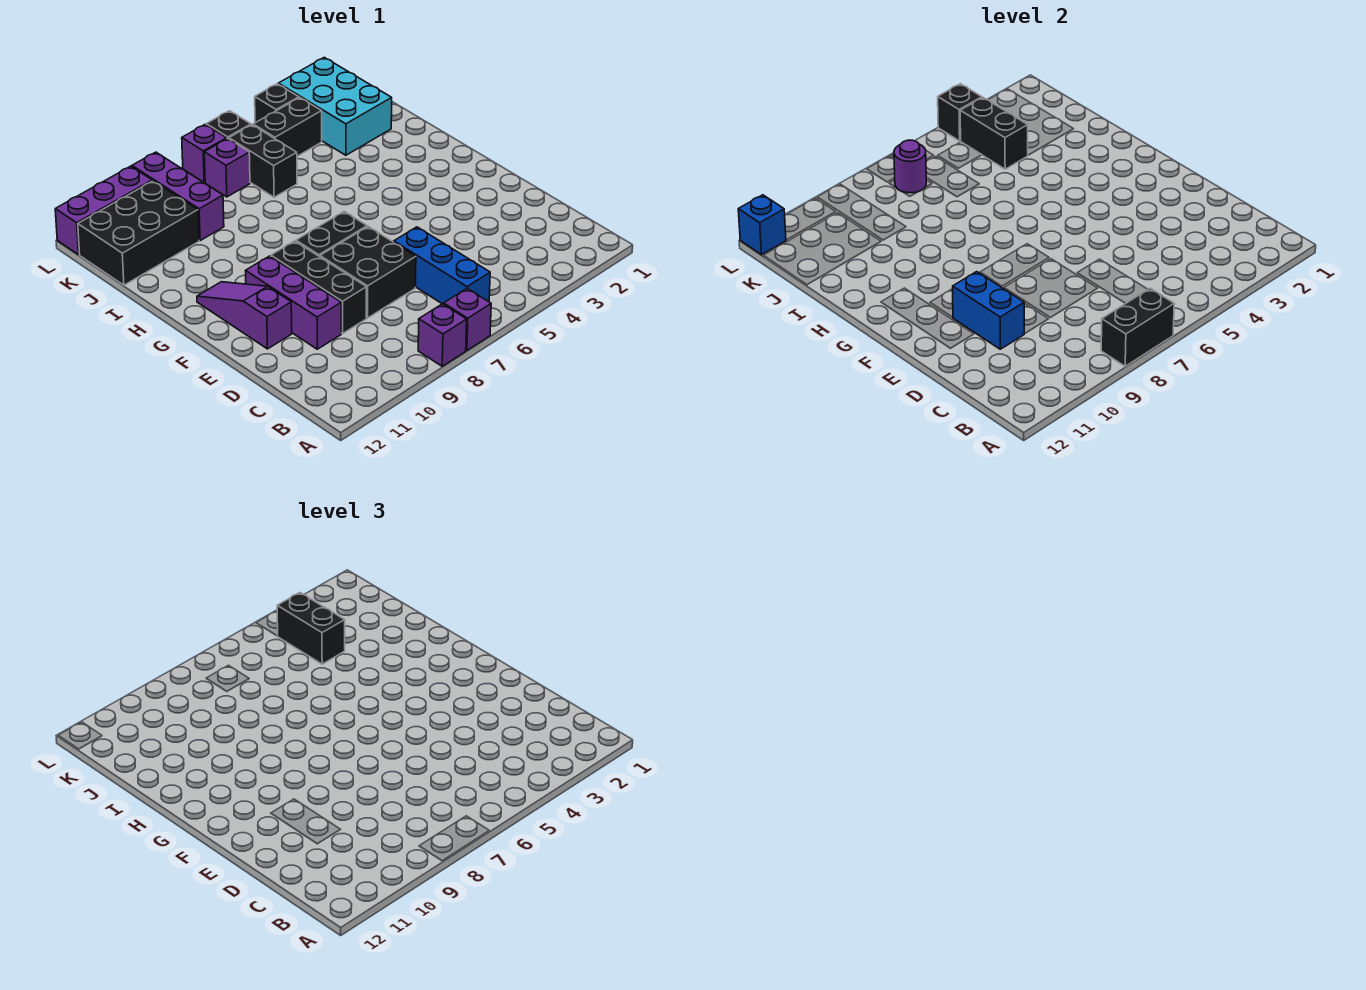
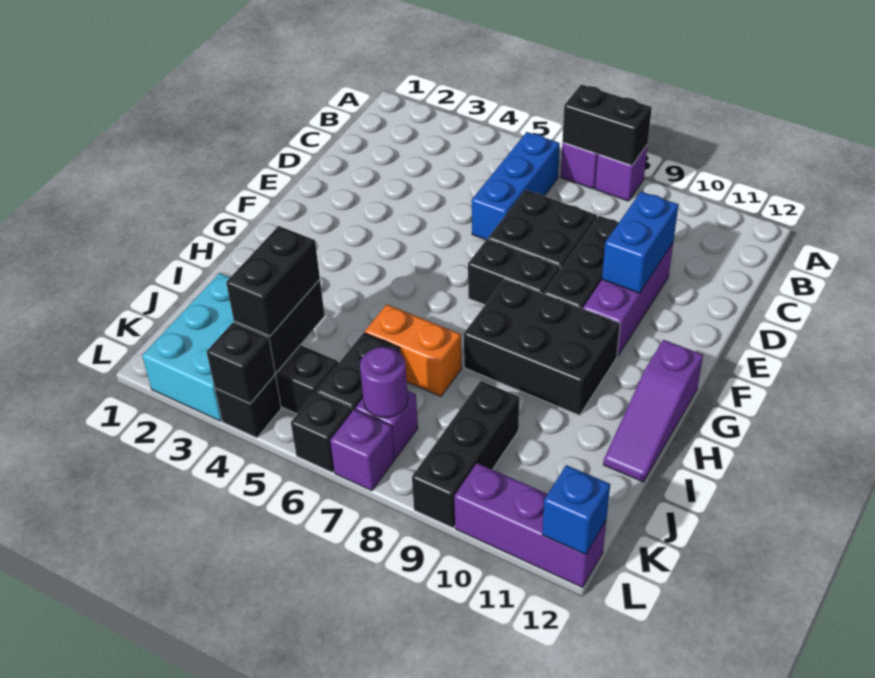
purple 1x3 slope [197,282,292,349] -> purple 1x3 slope moved to [603,340,703,482]
none -> orange 1x2 brick [365,304,462,396]
purple 1x3 brick [132,152,224,240] -> black 1x3 brick [412,381,519,528]
black 2x3 brick [78,181,199,285] -> black 2x3 brick moved to [464,279,620,415]

